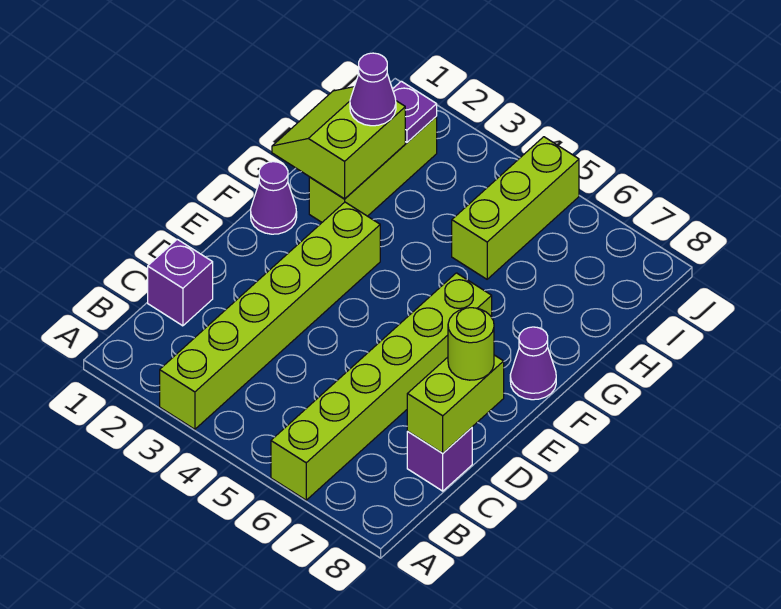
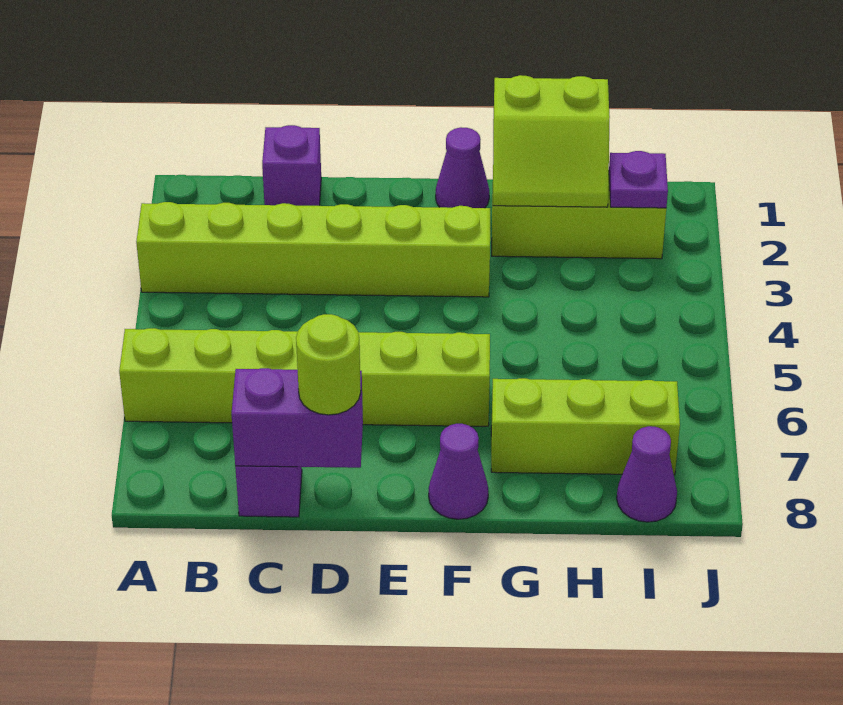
lime 1x2 brick [407,355,504,453] -> purple 1x2 brick [231,368,363,468]
lime 2x2 slope [272,87,405,199] -> lime 2x2 slope turned to [493,75,610,207]
purple 1x1 cone [350,53,396,126] -> purple 1x1 cone moved to [617,426,677,522]
lime 1x3 brick [452,137,579,279] -> lime 1x3 brick moved to [491,378,680,475]

